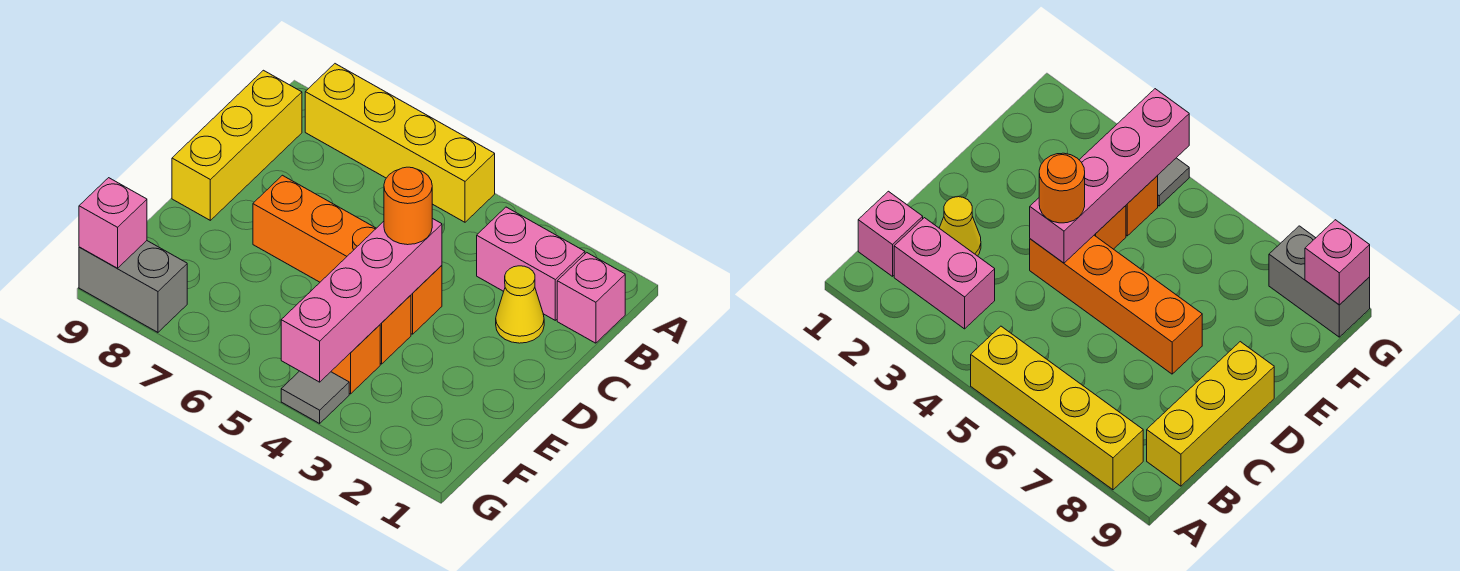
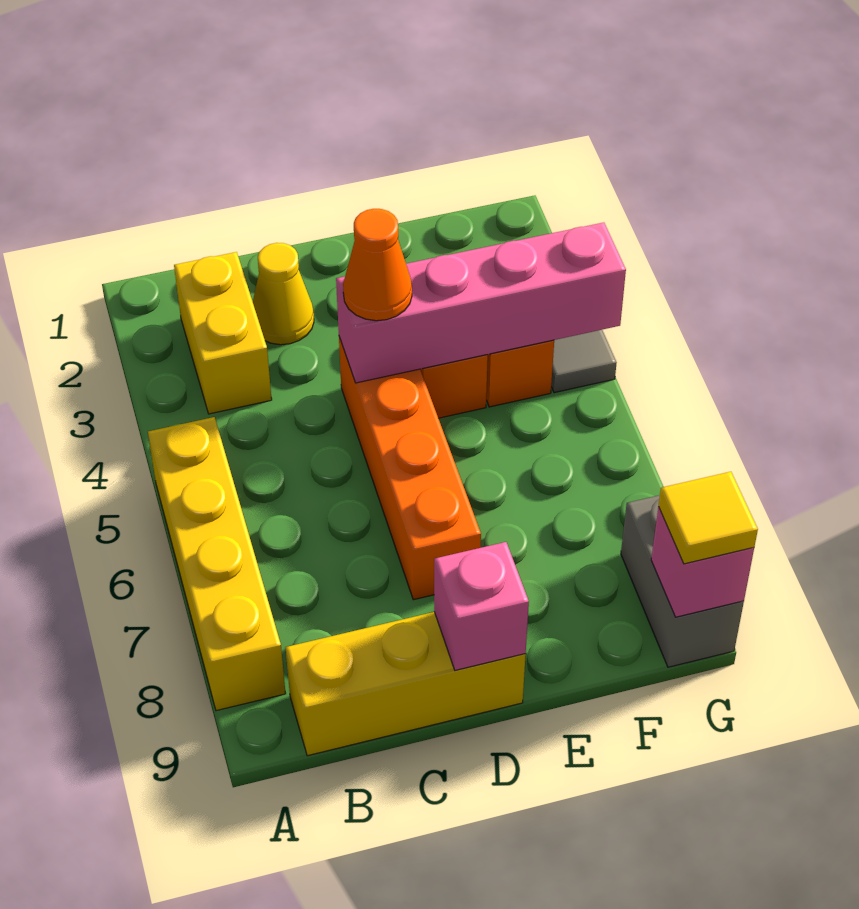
pink 1x1 brick [557,253,625,343] -> pink 1x1 brick moved to [434,542,529,670]
pink 1x2 brick [477,207,585,320] -> yellow 1x2 brick [174,252,272,414]
orange 1x1 round brick [384,167,432,245] -> orange 1x1 cone [343,209,412,321]
none -> yellow 1x1 tile [659,472,758,564]

